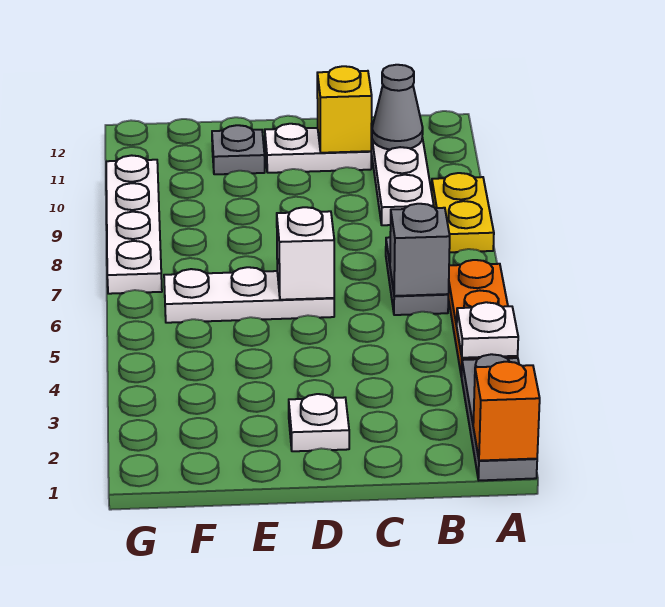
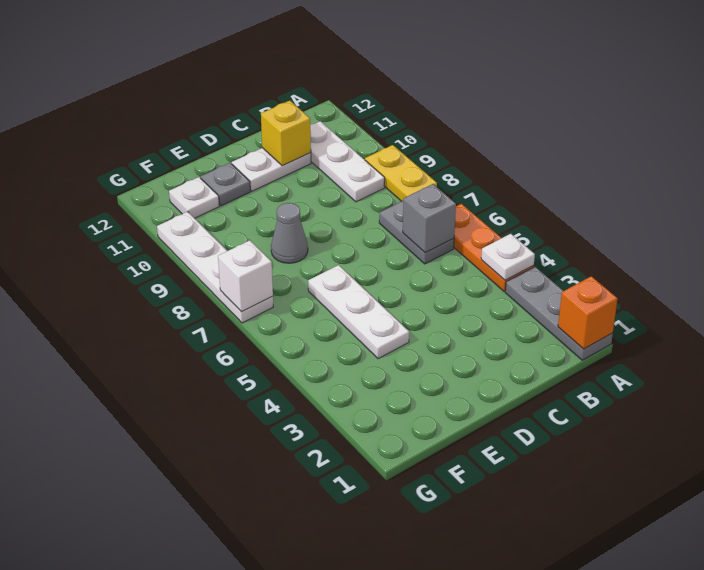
grey 1x1 cone [372,65,423,150] -> grey 1x1 cone moved to [271,203,308,263]
white 1x1 plate [289,394,349,451] -> white 1x1 plate moved to [169,177,219,218]
white 1x3 plate [164,267,334,323] -> white 1x3 plate turned to [308,265,409,359]
white 1x1 brick [277,207,334,300] -> white 1x1 brick moved to [218,240,273,312]

